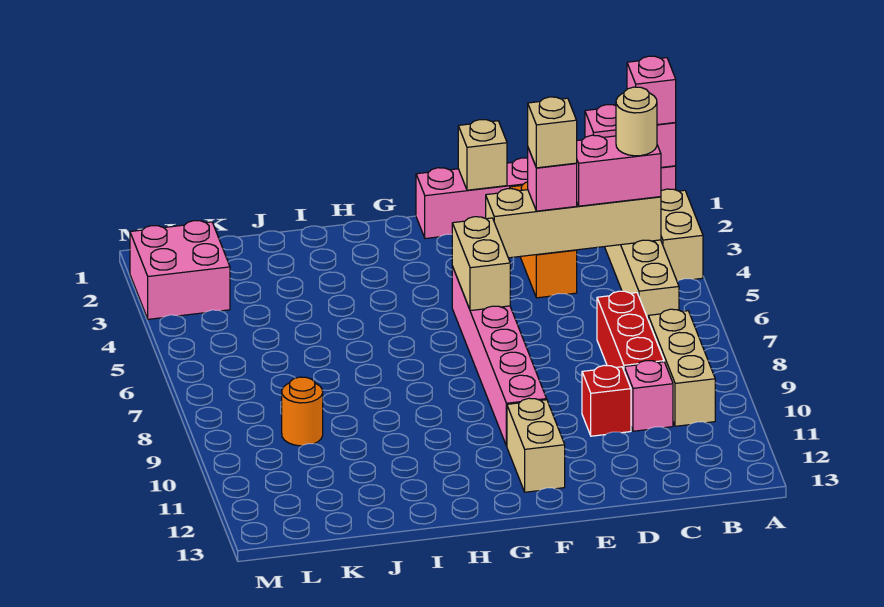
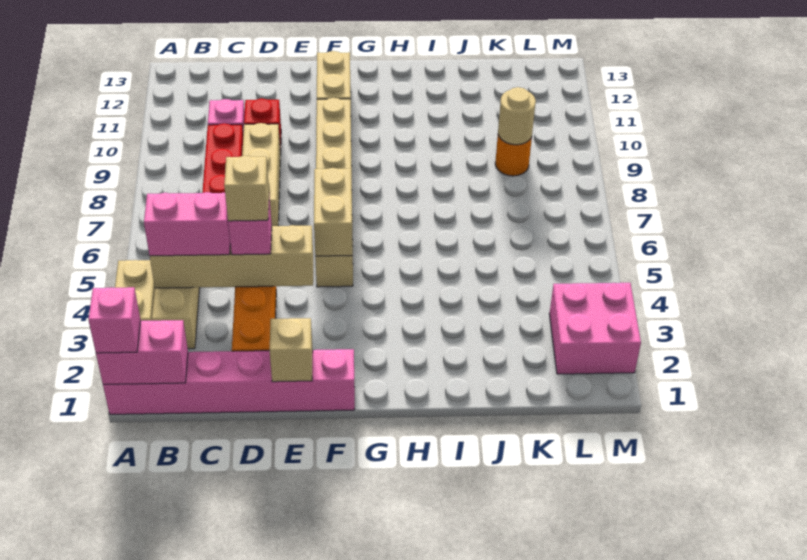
tan 1x1 round brick [616,87,657,156] -> tan 1x1 round brick moved to [498,87,536,145]
tan 1x3 brick [648,309,715,426] -> tan 1x3 brick moved to [242,123,280,226]
pink 1x6 brick [452,267,547,446] -> tan 1x6 brick [315,98,353,287]

